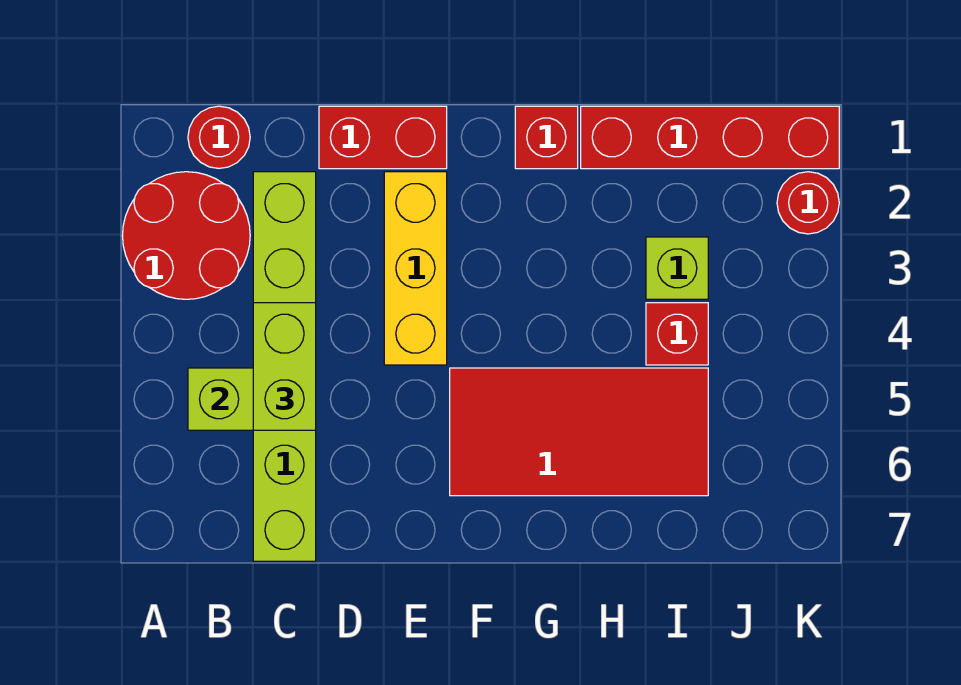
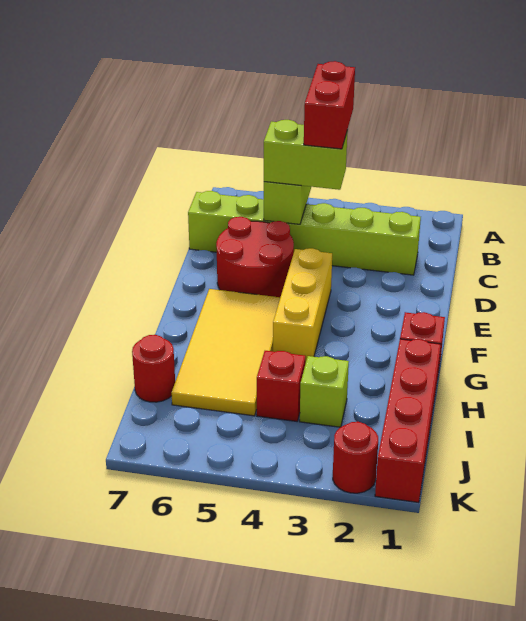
red 2x2 round brick [122,172,250,299] -> red 2x2 round brick moved to [216,217,294,297]
red 1x1 round brick [188,106,250,168] -> red 1x1 round brick moved to [132,335,175,402]
red 1x2 brick [319,106,447,169] -> red 1x2 brick moved to [304,61,355,149]
yellow 1x3 brick [384,172,447,365] -> yellow 1x3 brick turned to [273,248,332,364]
red 2x4 tile [450,368,708,496] -> yellow 2x4 tile [172,289,280,416]

